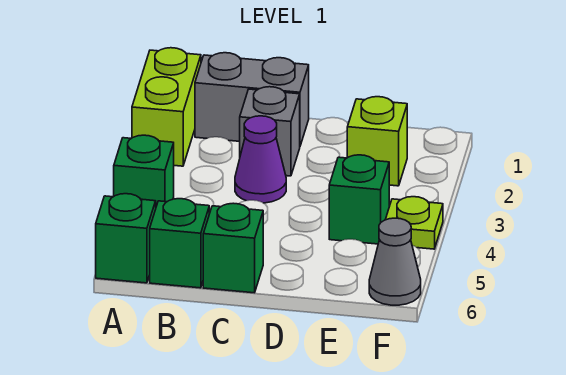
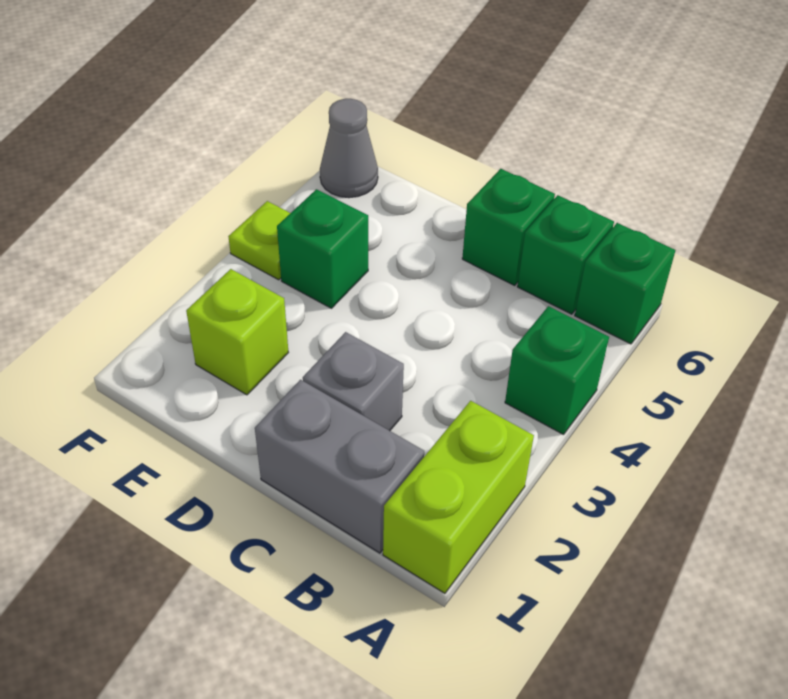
purple 1x1 cone [235,116,286,203] -> none

